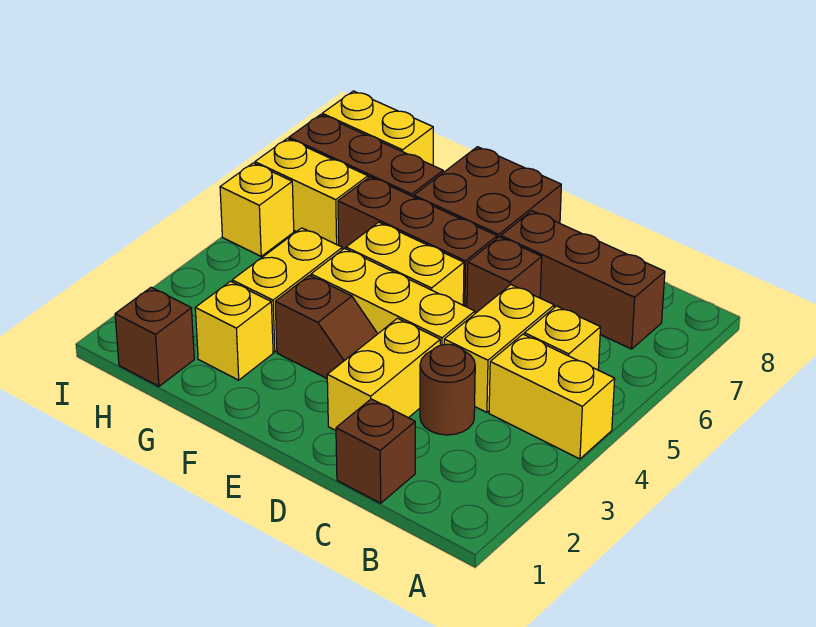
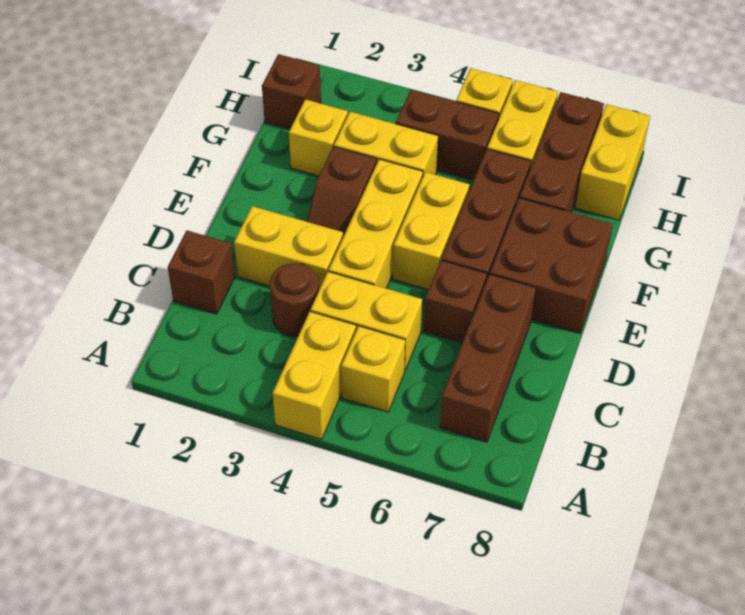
none -> brown 1x2 brick [396,90,499,180]

